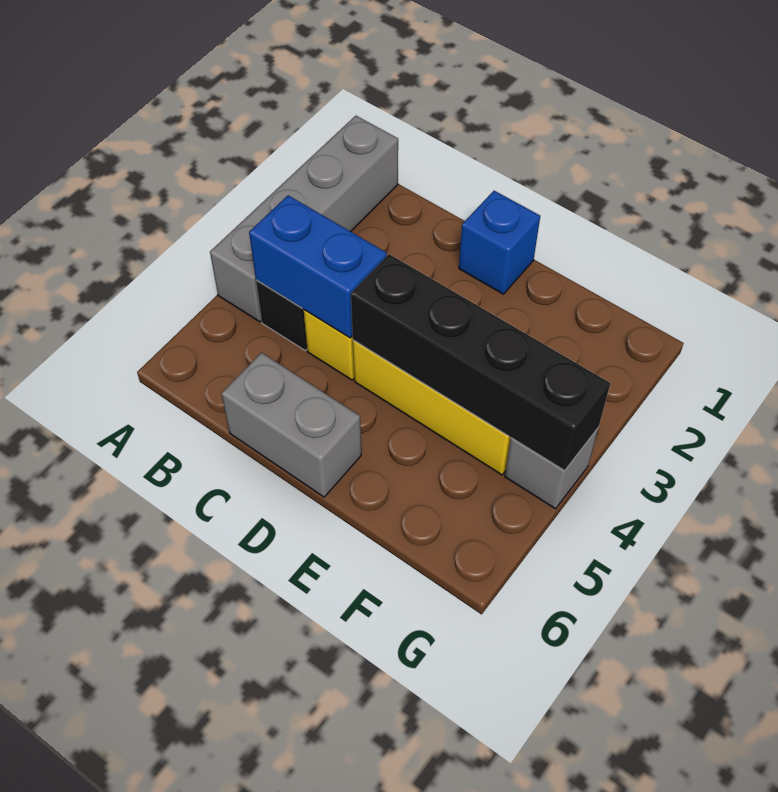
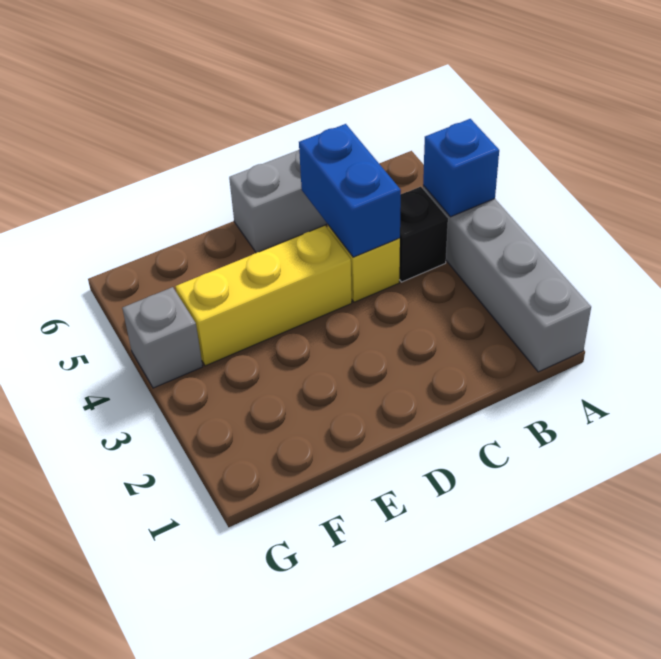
blue 1x2 brick [249,195,387,338] -> blue 1x2 brick turned to [299,124,401,257]
blue 1x1 brick [459,191,540,294] -> blue 1x1 brick moved to [423,119,499,217]
black 1x4 brick [351,254,610,471] -> none

